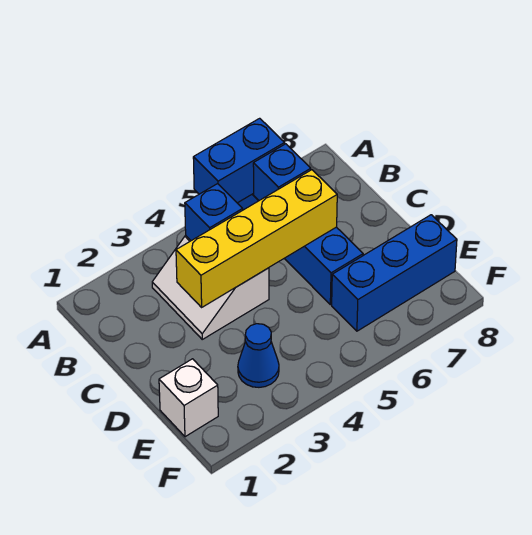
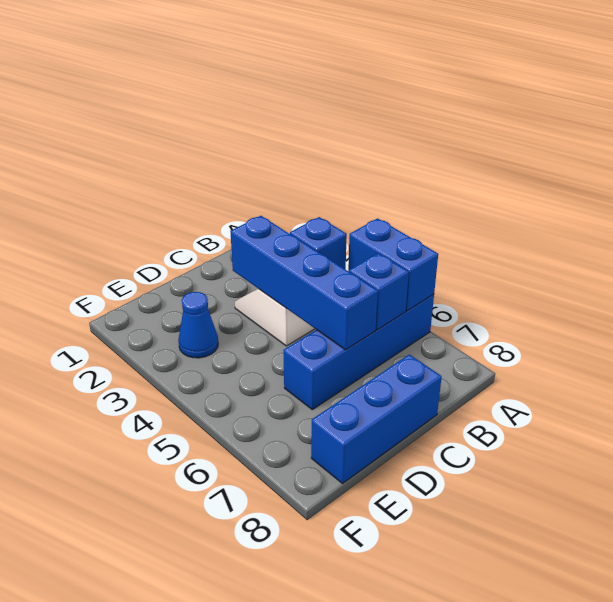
yellow 1x4 brick [176,170,337,307] -> blue 1x4 brick [230,216,378,350]
white 1x1 brick [159,359,218,437] -> none
blue 1x3 brick [332,215,457,331] -> blue 1x3 brick turned to [311,354,442,484]

